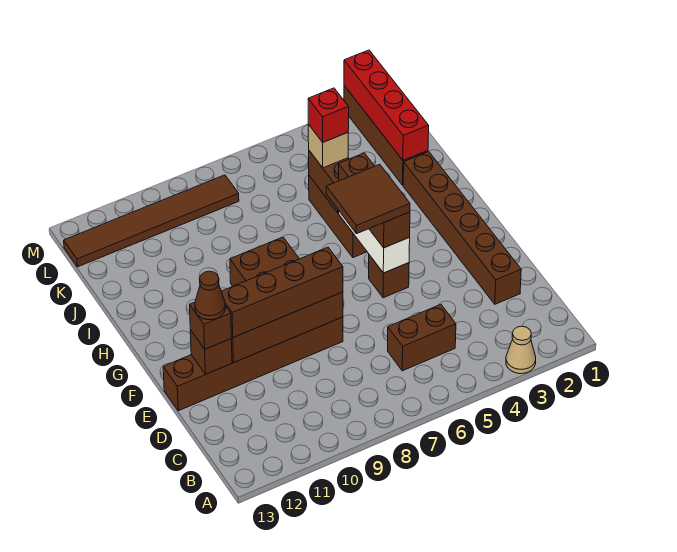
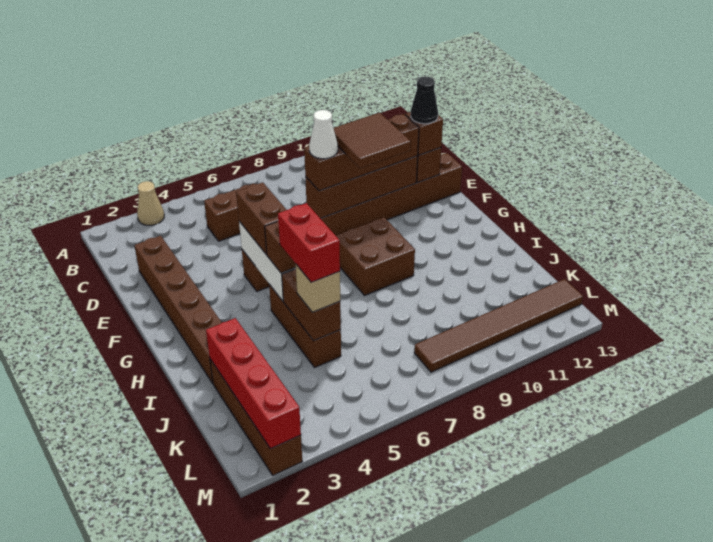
none -> white 1x1 cone [309,110,338,159]
brown 1x1 cone [195,271,225,320] -> black 1x1 cone [411,77,438,124]
brown 2x2 tile [326,164,410,234] -> brown 2x2 tile moved to [333,113,411,168]
red 1x1 brick [308,88,349,142] -> red 1x2 brick [278,203,340,282]

